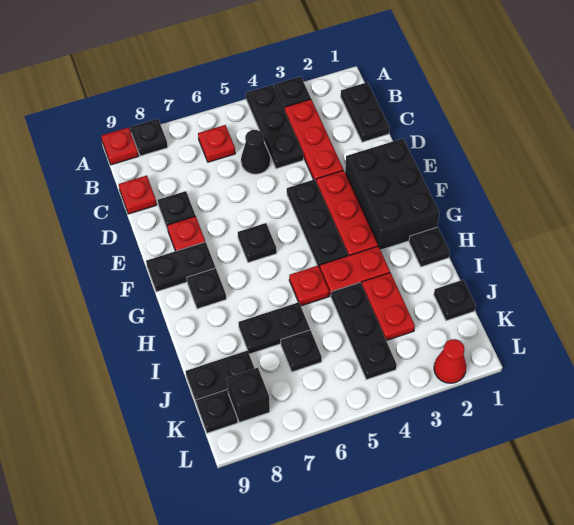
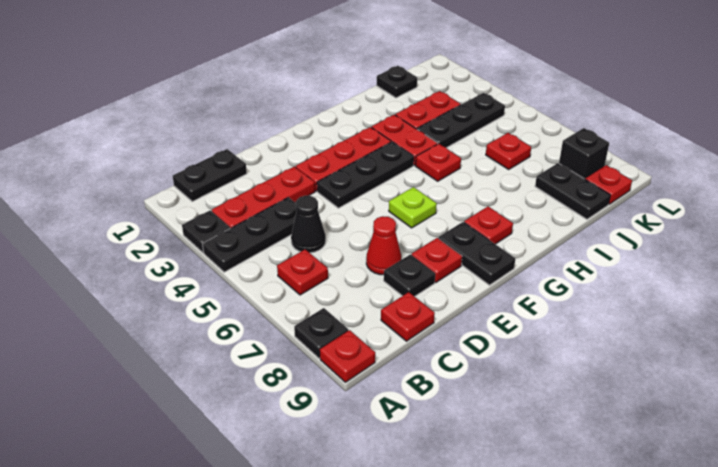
black 2x3 brick [345,138,439,250] -> none
black 1x1 plate [238,223,277,263] -> lime 1x1 plate [389,187,437,228]
black 1x1 plate [187,268,226,309] -> red 1x1 plate [464,206,513,244]
black 1x1 plate [409,227,450,267] -> none
black 1x2 plate [238,302,310,354] -> none
black 1x1 plate [281,330,322,372] -> red 1x1 plate [486,133,531,169]
black 1x1 plate [196,390,238,433] -> red 1x1 plate [585,165,632,204]
red 1x1 cone [434,339,466,383] -> red 1x1 cone moved to [366,216,402,275]

